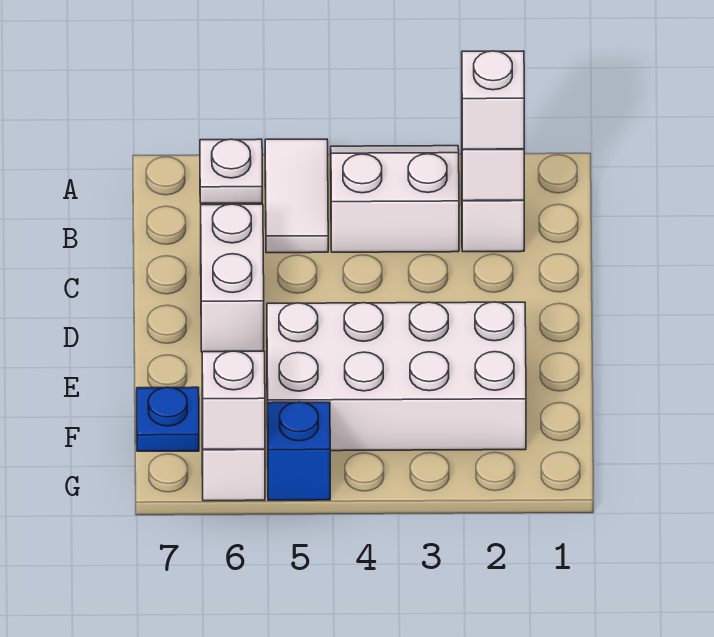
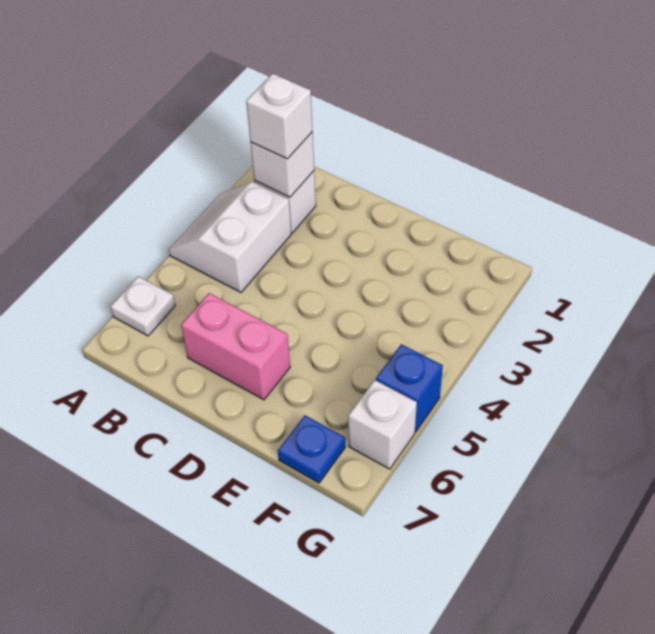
white 1x2 tile [265,139,328,253] -> none
white 1x2 brick [201,204,264,352] -> pink 1x2 brick [181,293,290,400]
white 2x4 brick [267,302,526,451] -> none
white 1x1 brick [202,351,265,449] -> none

